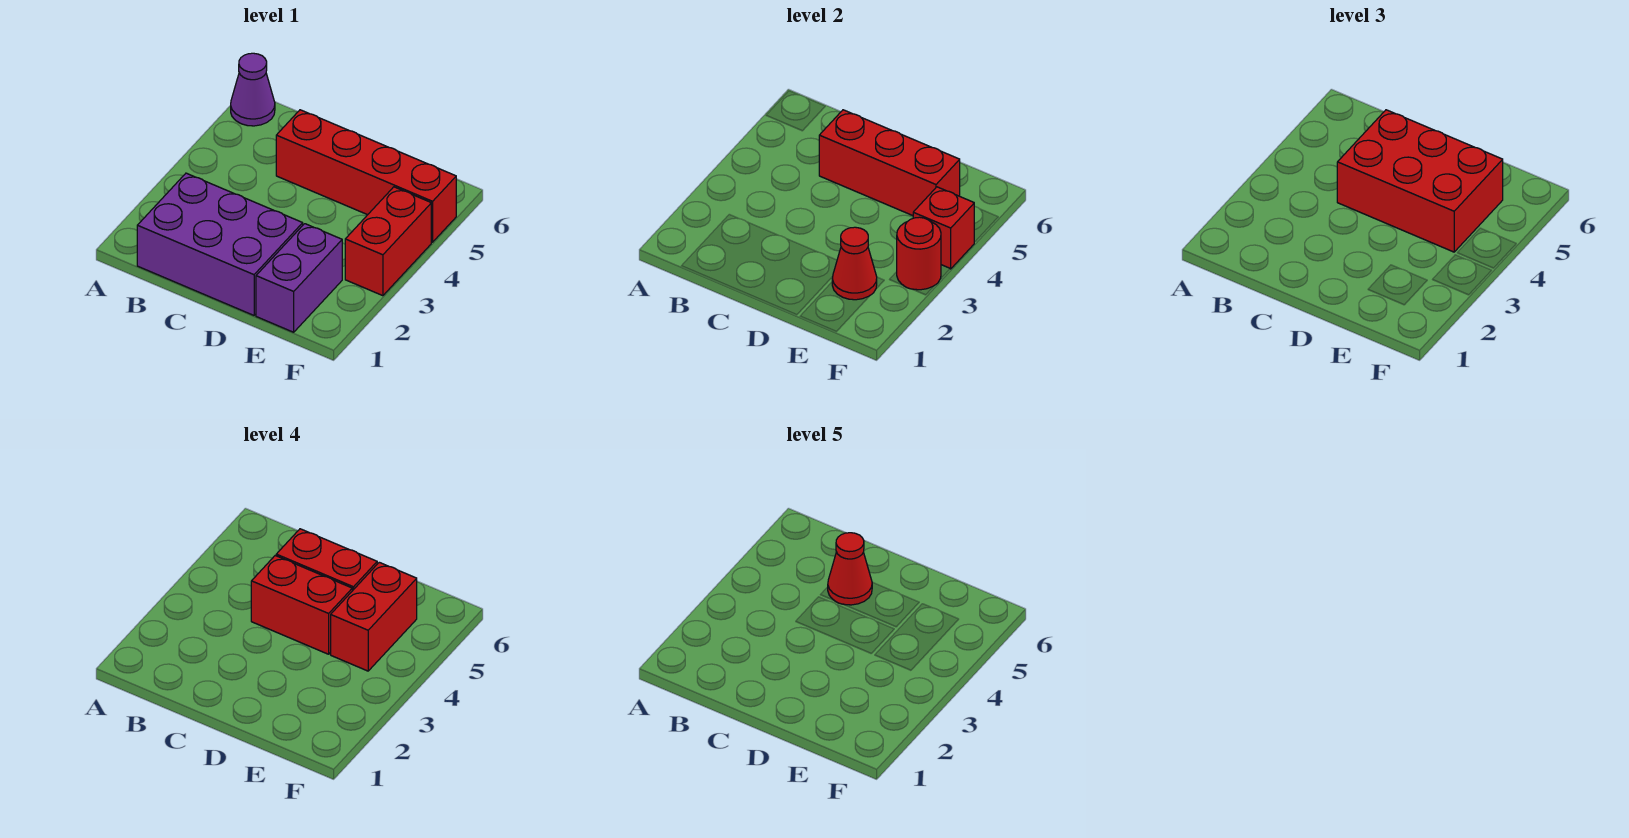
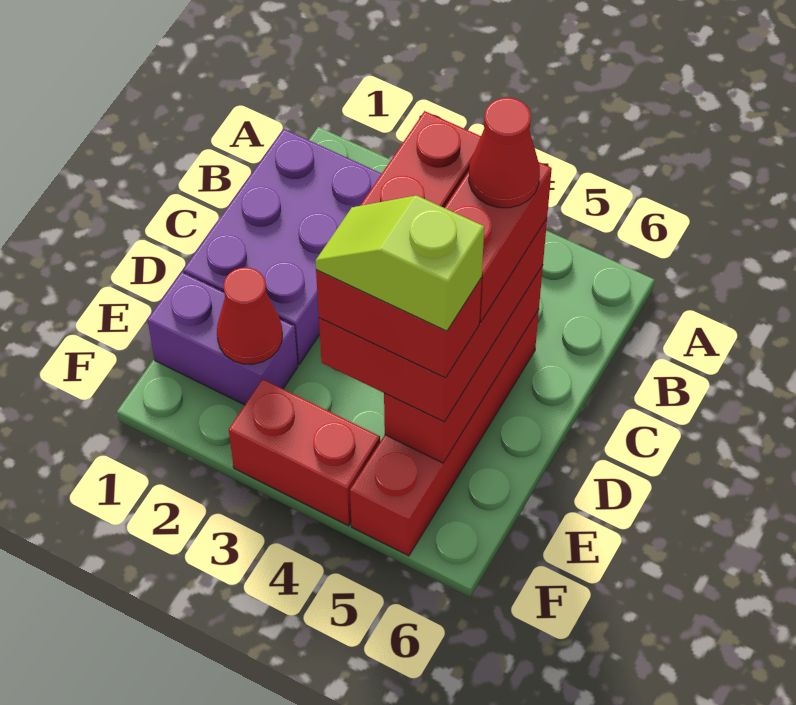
purple 1x1 cone [231,53,275,126] -> none
none -> lime 1x2 slope [315,195,484,331]
red 1x1 round brick [897,217,941,290] -> none
red 1x1 brick [913,187,974,269] -> none

